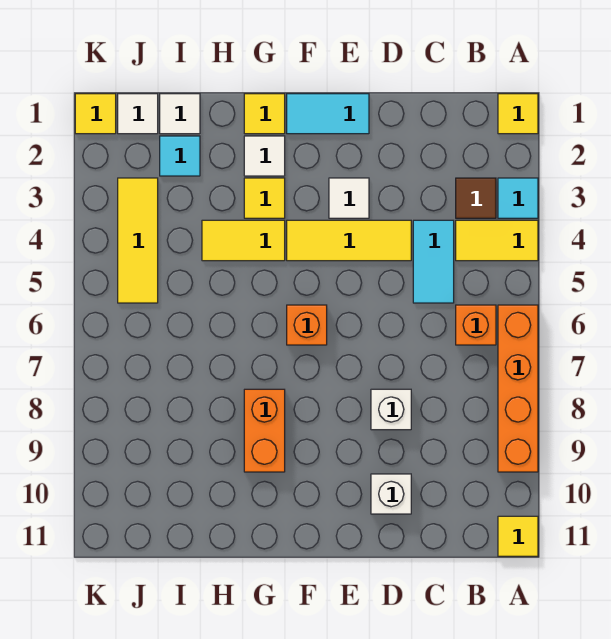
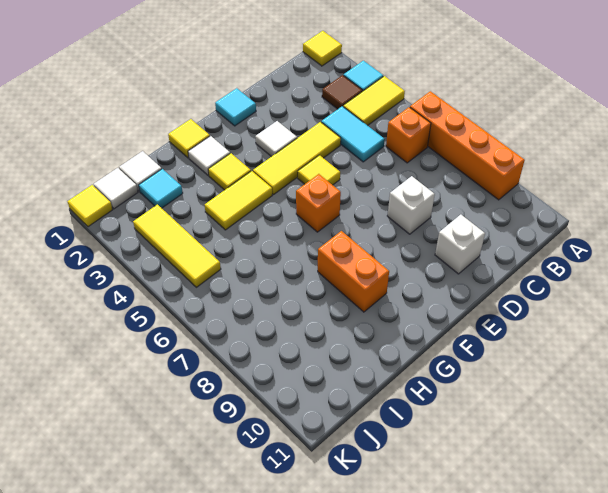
yellow 1x1 tile [498,516,538,556] -> yellow 1x1 tile moved to [298,155,340,185]
cyan 1x2 tile [287,94,369,134] -> cyan 1x1 tile [215,88,256,126]

